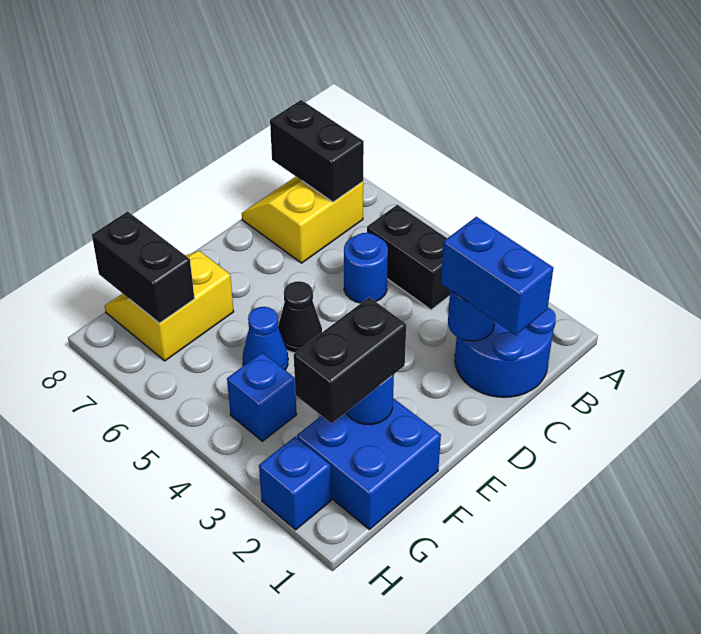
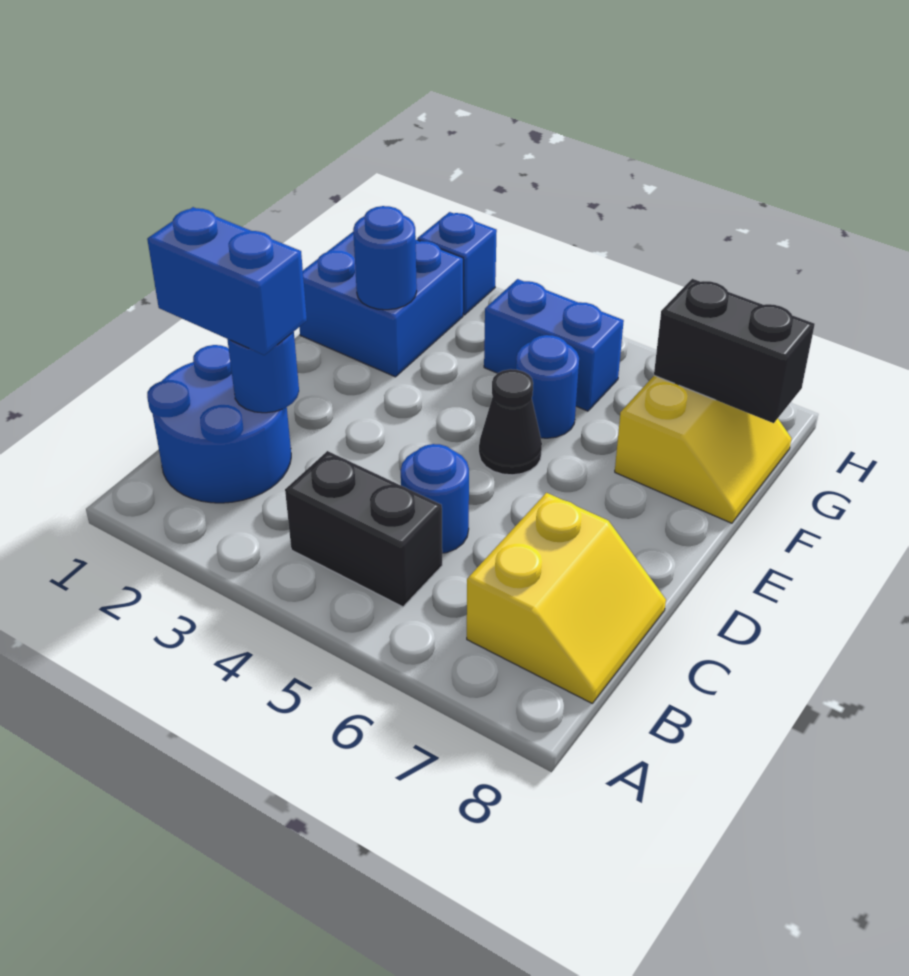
black 1x2 brick [270,100,364,202] -> none
black 1x2 brick [294,297,406,424] -> none
blue 1x1 cone [243,307,288,370] -> blue 1x1 round brick [516,335,579,438]
blue 1x1 brick [227,352,297,441] -> blue 1x2 brick [484,279,624,411]

